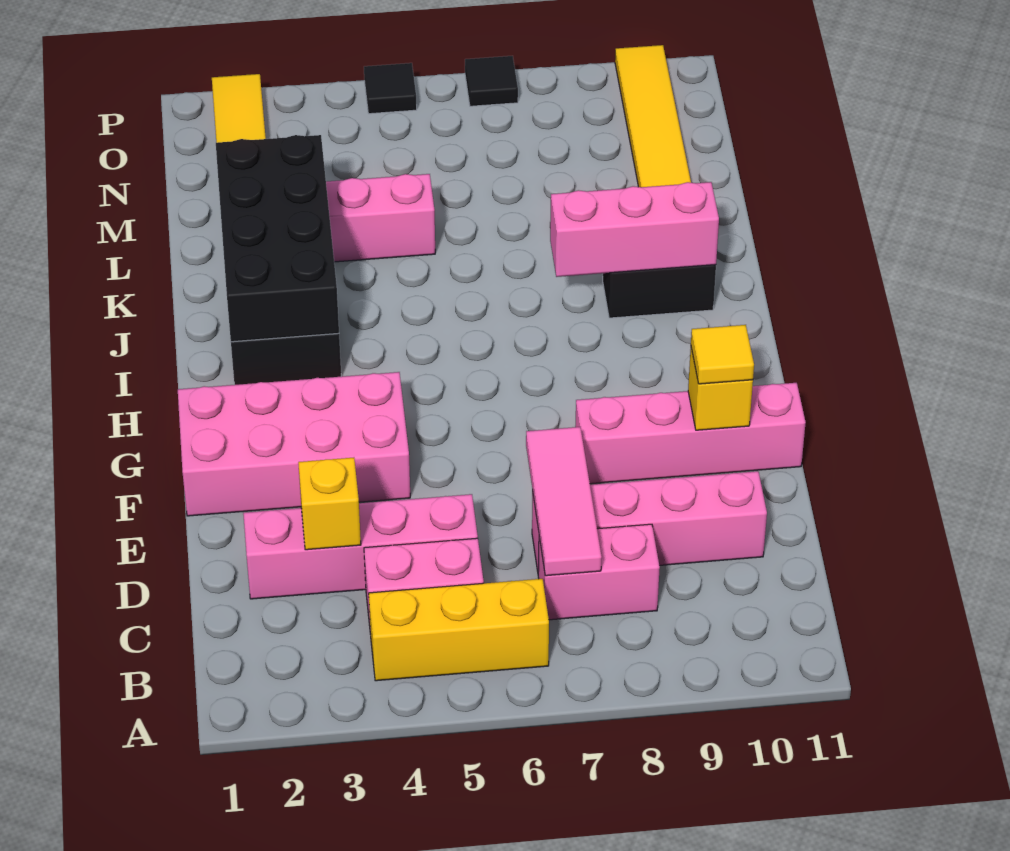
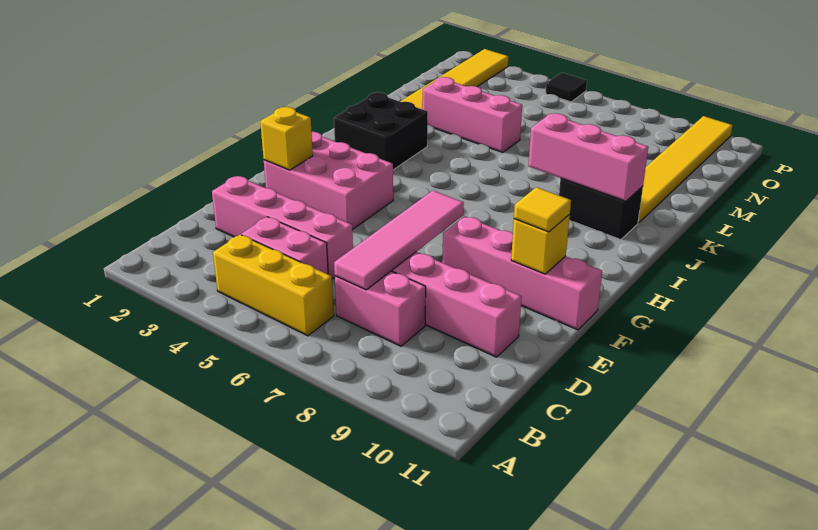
pink 1x3 tile [526,427,602,576] -> pink 1x4 tile [334,191,464,290]
yellow 1x1 brick [298,458,361,550] -> yellow 1x1 brick moved to [260,107,313,170]
pink 2x4 brick [178,372,410,516] -> pink 2x3 brick [264,132,393,229]
black 2x4 brick [216,135,339,342] -> none
black 1x1 tile [465,56,518,106] -> none

